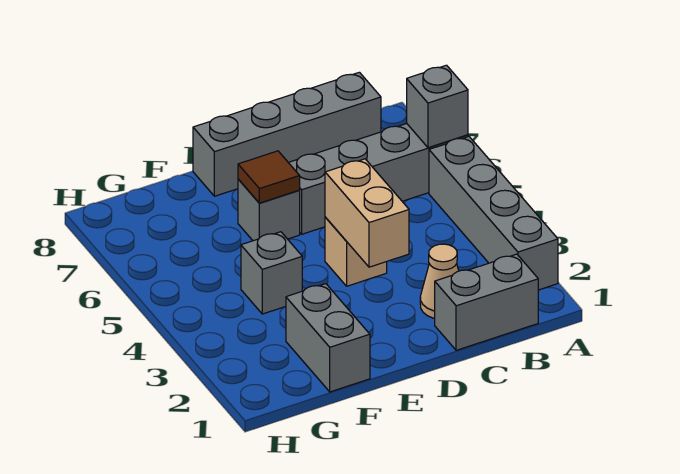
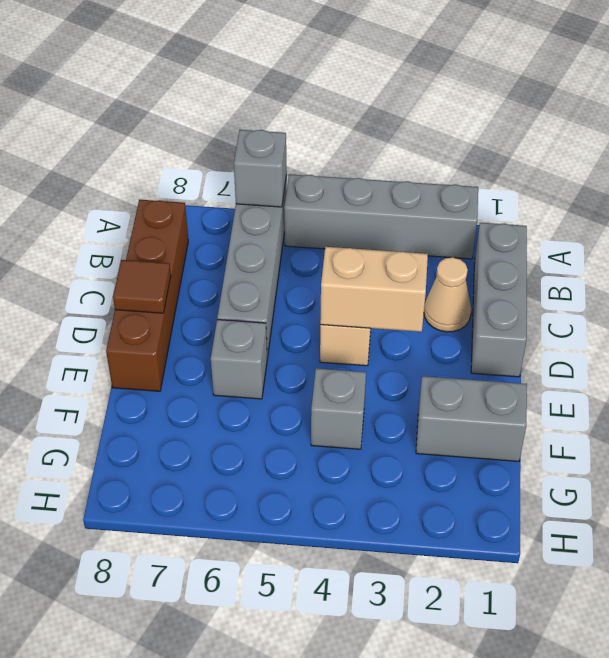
grey 1x2 brick [435,254,538,350] -> grey 1x3 brick [471,223,527,377]
grey 1x4 brick [193,72,381,196] -> brown 1x4 brick [106,200,188,391]
brown 1x1 tile [238,151,300,203] -> brown 1x1 tile moved to [113,260,171,313]

